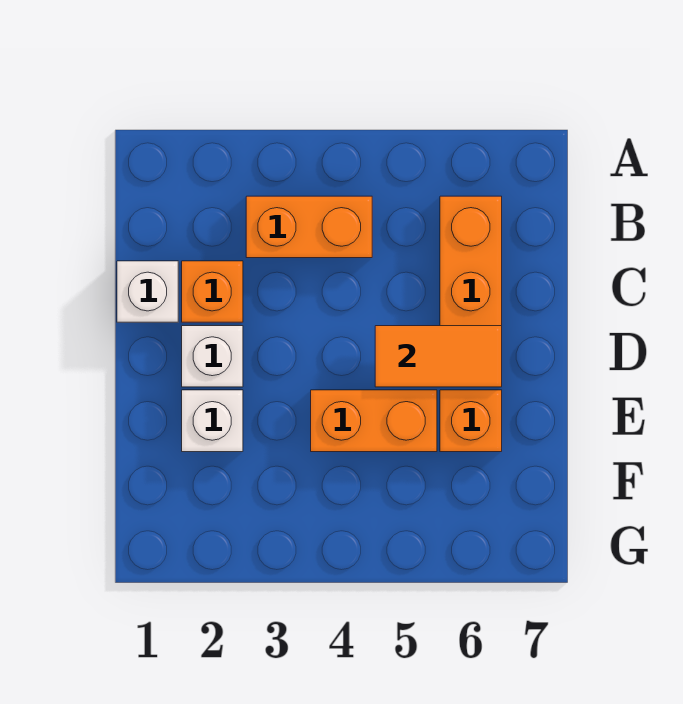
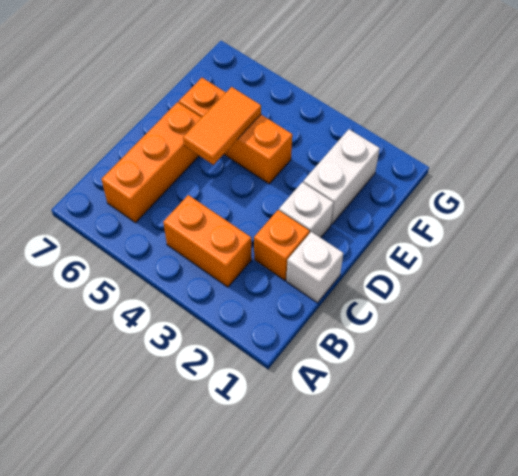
orange 1x2 tile [375,326,502,387] -> orange 1x2 tile turned to [183,87,261,165]
white 1x1 brick [182,390,243,452] -> white 1x2 brick [303,129,380,225]

